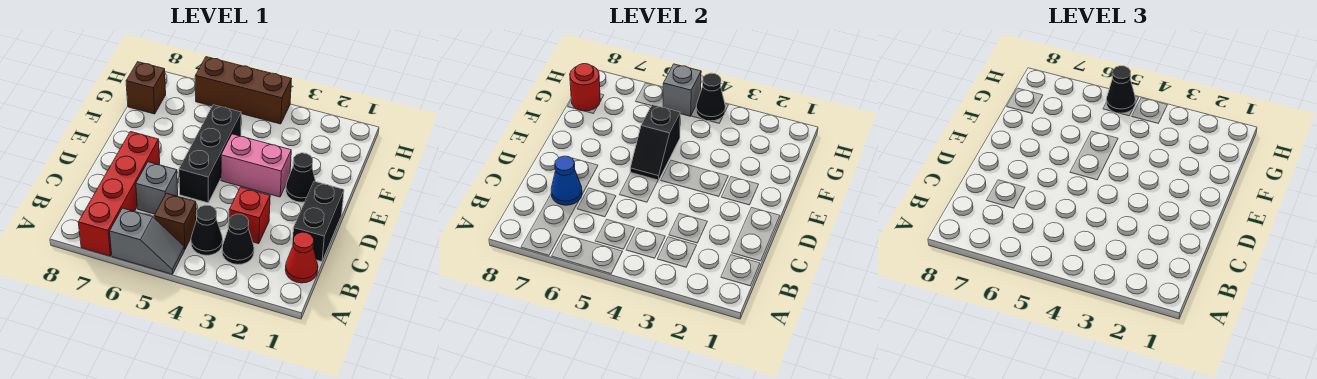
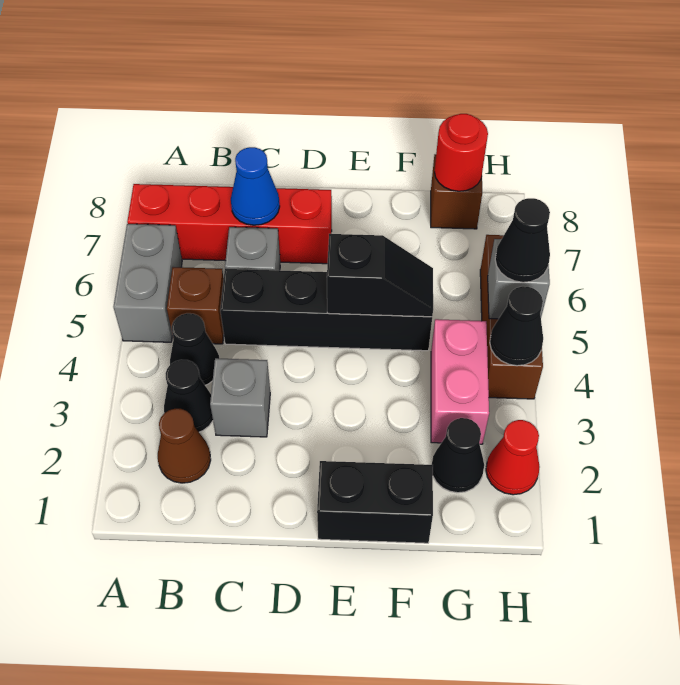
grey 1x2 slope [110,208,184,274] -> grey 1x2 brick [113,224,182,342]
red 1x1 cone [285,232,318,283] -> red 1x1 cone moved to [486,420,540,495]
none -> brown 1x1 cone [158,409,211,483]
black 1x2 brick [292,181,344,262] -> black 1x2 brick moved to [317,461,433,543]
red 1x1 brick [229,187,270,244] -> grey 1x1 brick [210,358,270,437]
black 1x3 brick [179,105,241,203] -> black 1x4 brick [220,269,432,351]
black 1x1 cone [286,153,316,202] -> black 1x1 cone moved to [432,418,484,493]
pink 1x2 brick [221,134,291,197] -> pink 1x2 brick moved to [431,319,489,444]
black 1x2 slope [630,105,680,180] -> black 1x2 slope turned to [327,234,433,317]

